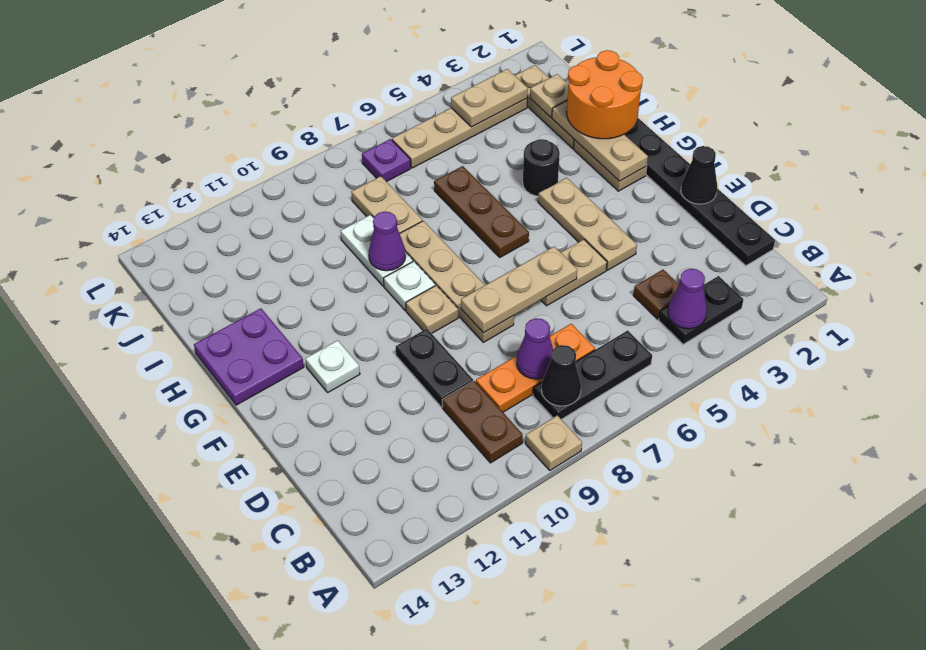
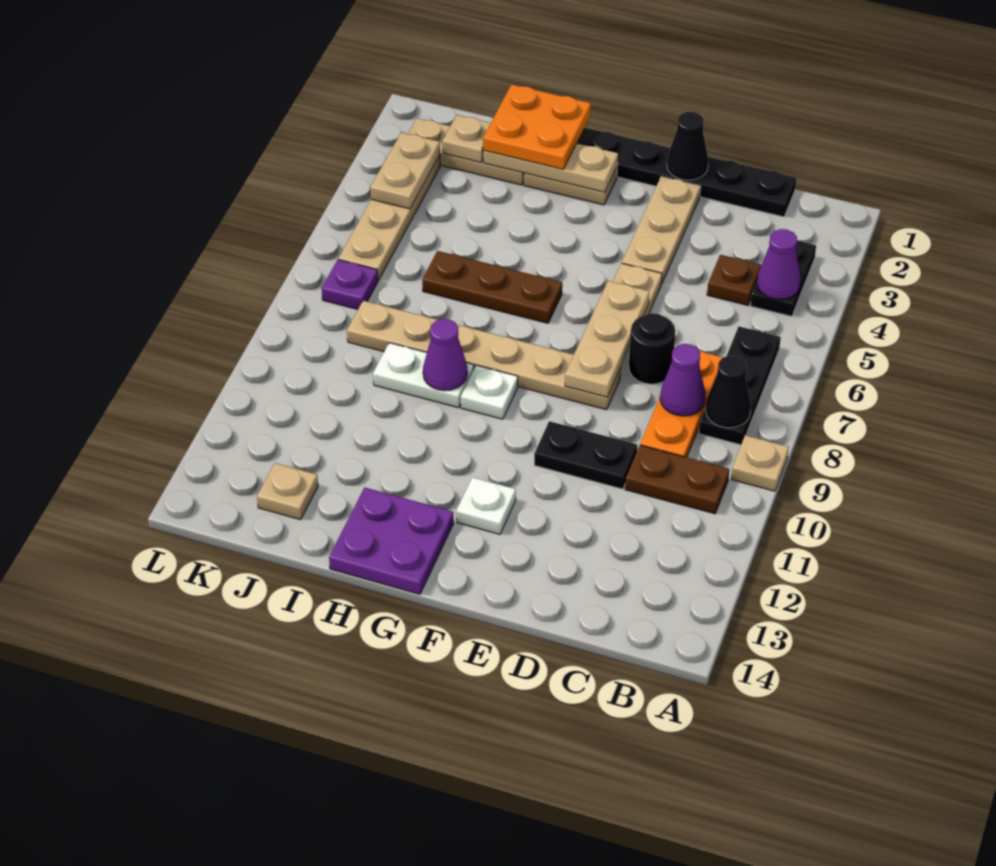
tan 1x3 plate [538,178,637,270] -> tan 1x3 plate turned to [622,177,701,284]
tan 1x1 plate [406,285,458,333] -> tan 1x1 plate moved to [257,463,318,520]
orange 2x2 round brick [567,50,643,139] -> orange 2x2 plate [483,85,591,169]
black 1x1 round brick [523,139,560,196] -> black 1x1 round brick moved to [629,313,676,384]

